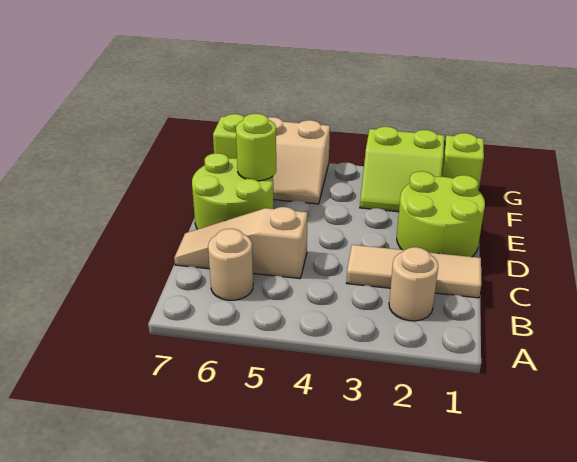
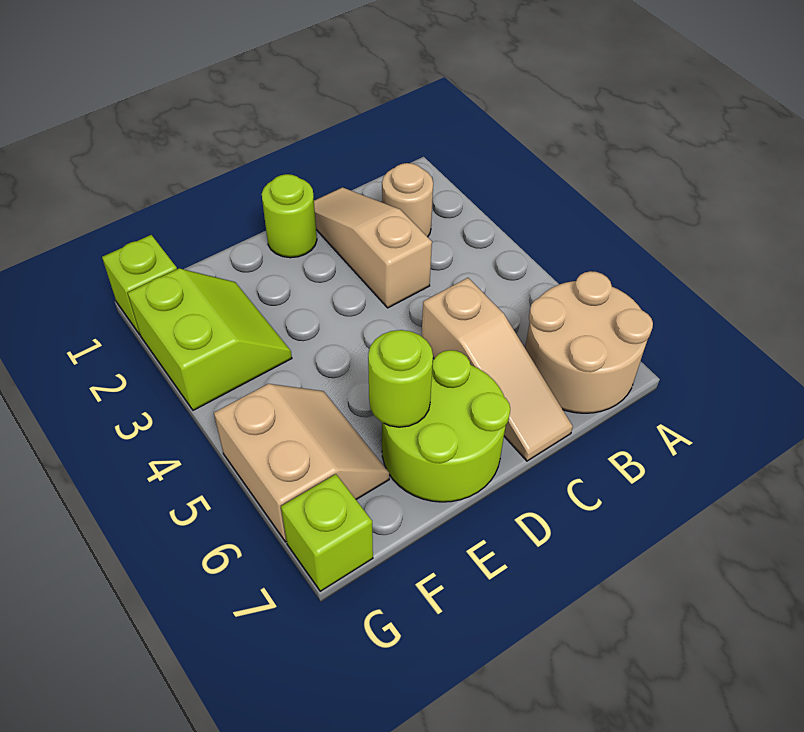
tan 1x1 round brick [208,229,253,300] -> tan 2x2 round brick [525,271,653,413]
tan 1x3 tile [347,245,481,298] -> tan 1x3 slope [314,187,432,308]
lime 2x2 round brick [397,171,485,257] -> lime 1x1 round brick [262,174,317,258]

